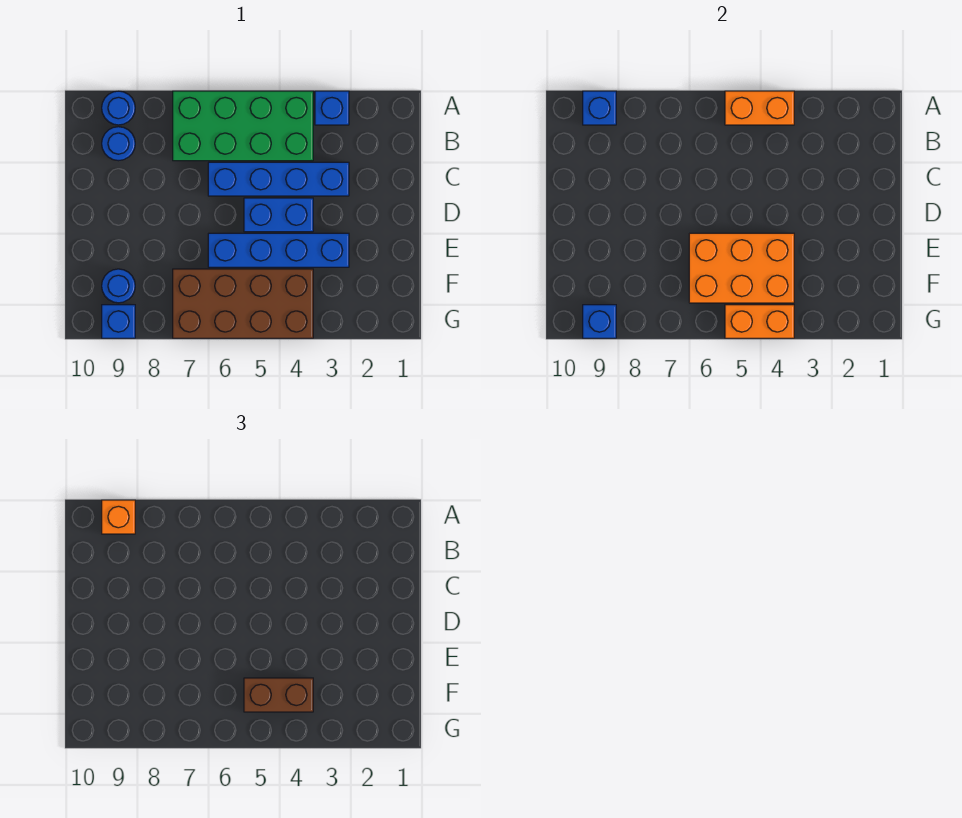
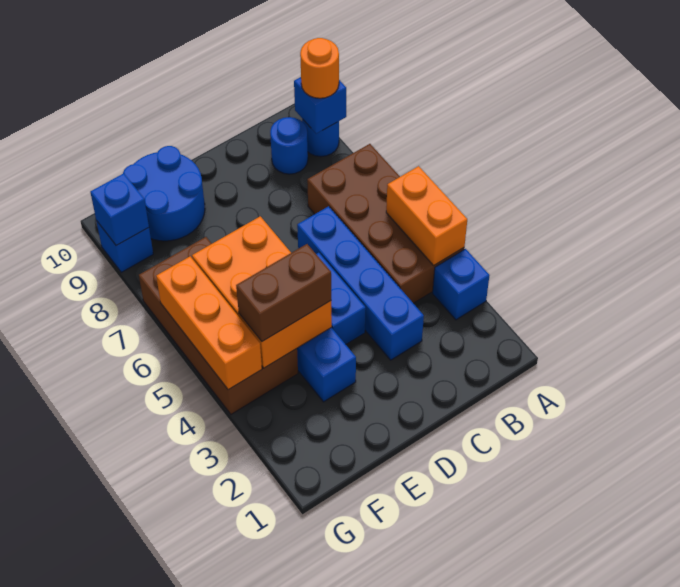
green 2x4 brick [173,91,313,161] -> brown 2x4 brick [307,144,464,303]
orange 1x1 brick [102,500,135,534] -> orange 1x1 round brick [300,38,339,98]
brown 1x2 brick [244,678,313,712] -> brown 1x2 brick turned to [236,244,331,341]
blue 1x1 round brick [102,269,135,303] -> blue 2x2 round brick [123,146,205,241]
orange 1x2 brick [725,305,794,338] -> orange 1x3 brick [156,256,262,390]

